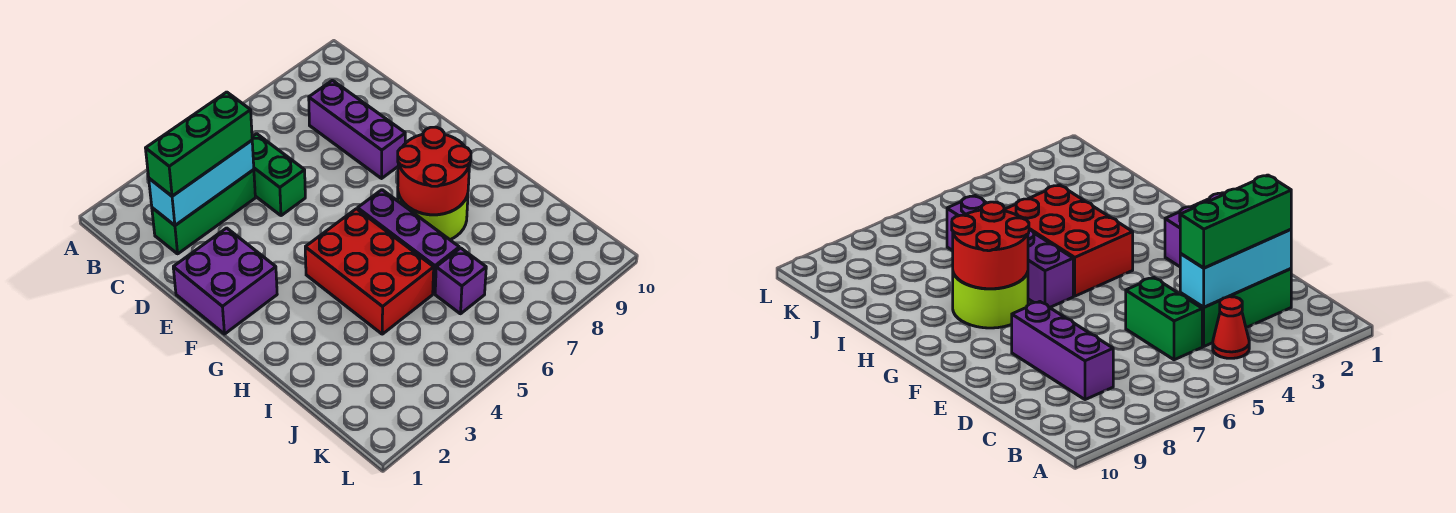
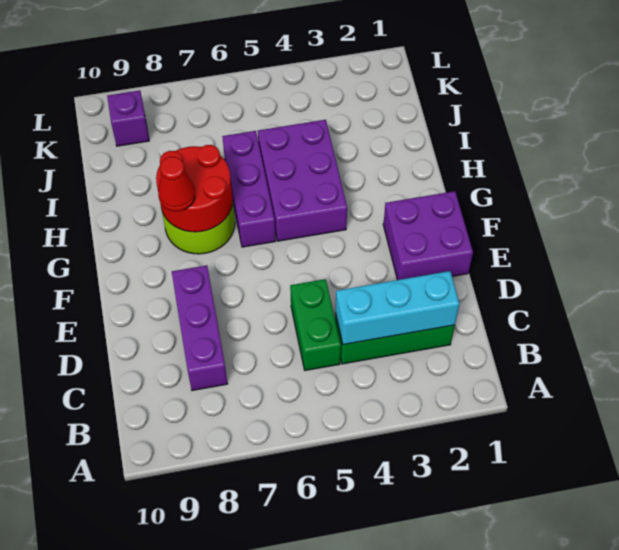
red 1x1 cone [1213,297,1249,358] -> red 1x1 cone moved to [158,157,195,211]
green 1x3 brick [146,92,252,196] -> none
red 2x3 brick [305,209,434,334] -> purple 2x3 brick [258,120,347,241]
purple 1x1 brick [435,248,486,314] -> purple 1x1 brick moved to [107,90,149,146]

